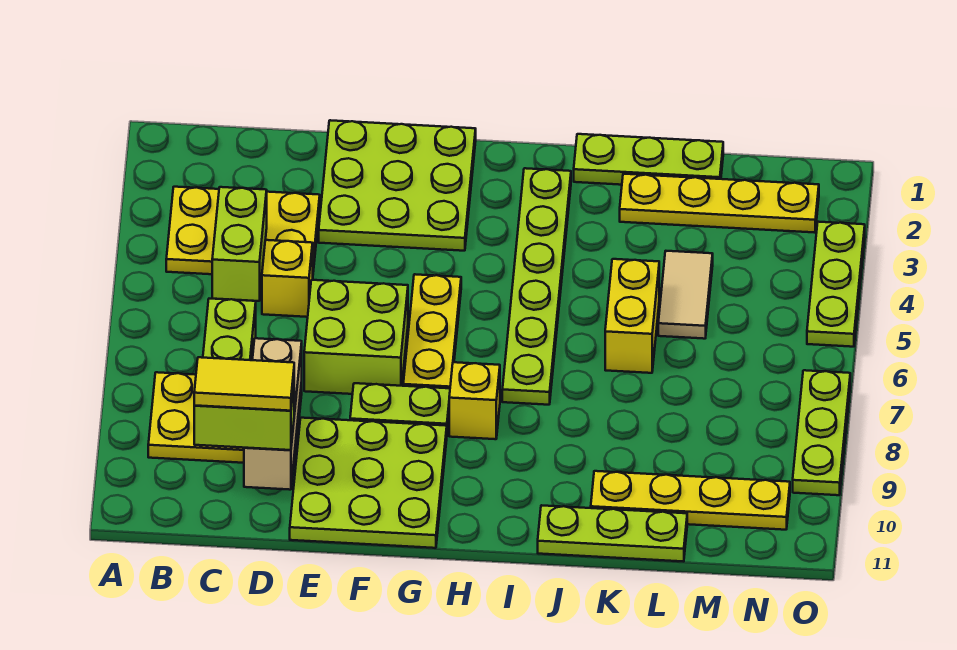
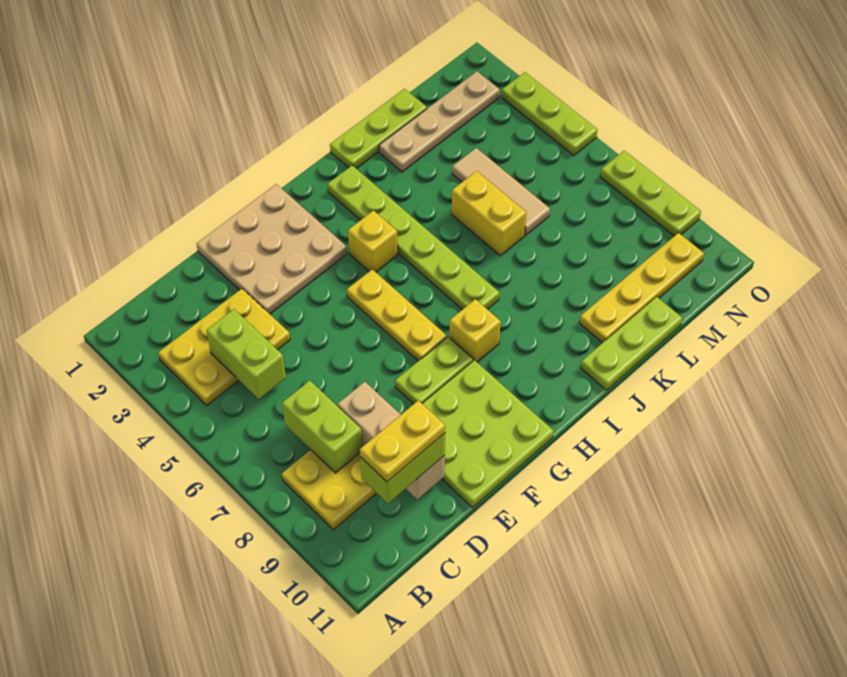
yellow 1x2 tile [194,357,294,411] -> yellow 1x2 plate [360,400,445,482]
yellow 1x1 brick [262,240,313,317] -> yellow 1x1 brick moved to [348,211,398,272]
lime 3x3 plate [319,120,476,251] -> tan 3x3 plate [196,184,347,314]
lime 2x2 brick [304,280,408,394] -> none
yellow 1x4 plate [620,174,819,233] -> tan 1x4 plate [379,71,500,172]
tan 1x2 tile [658,251,713,339] -> tan 1x3 tile [452,148,550,235]

